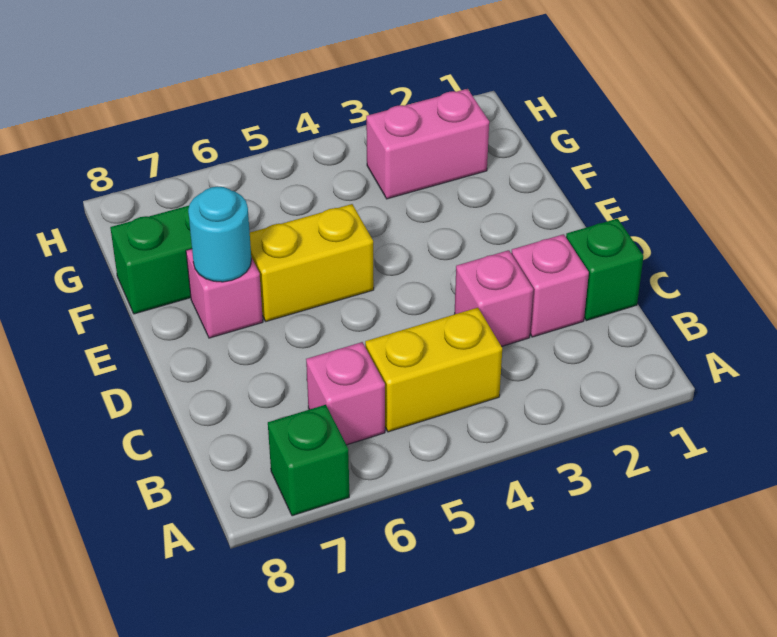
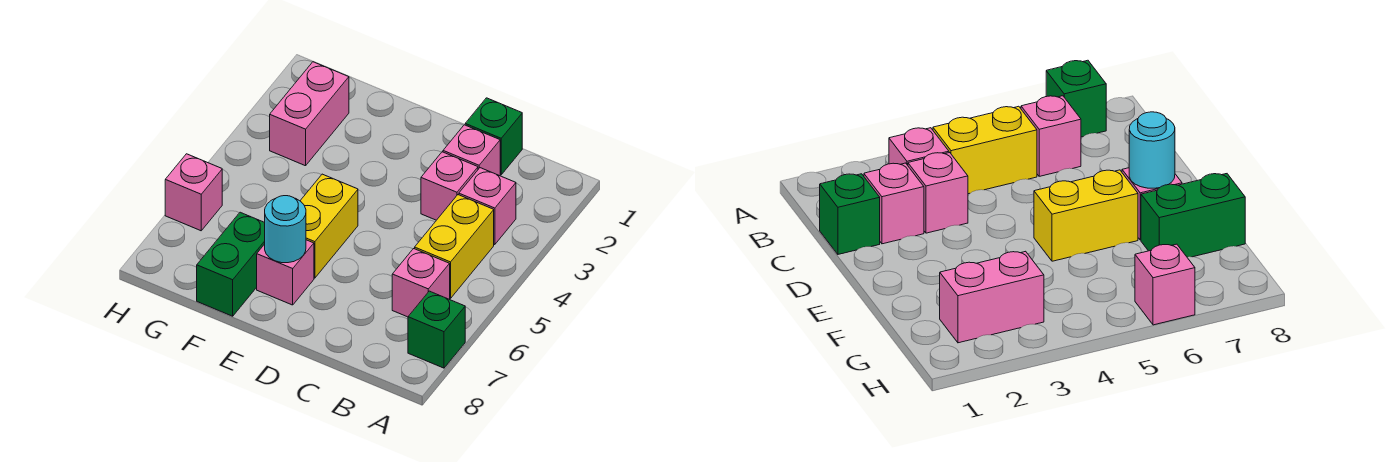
none -> pink 1x1 brick [459,168,516,245]
none -> pink 1x1 brick [165,154,222,231]

